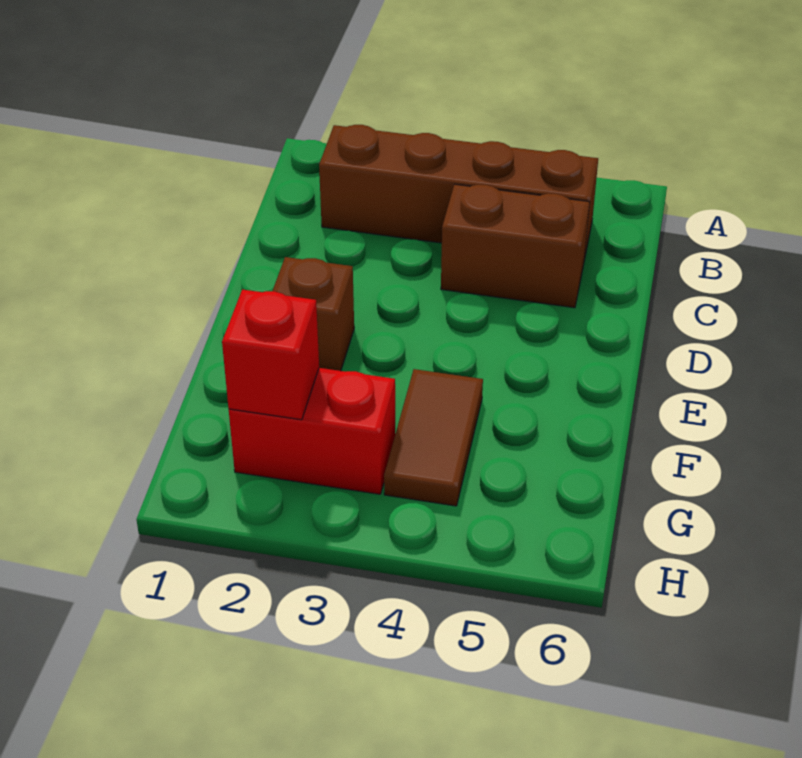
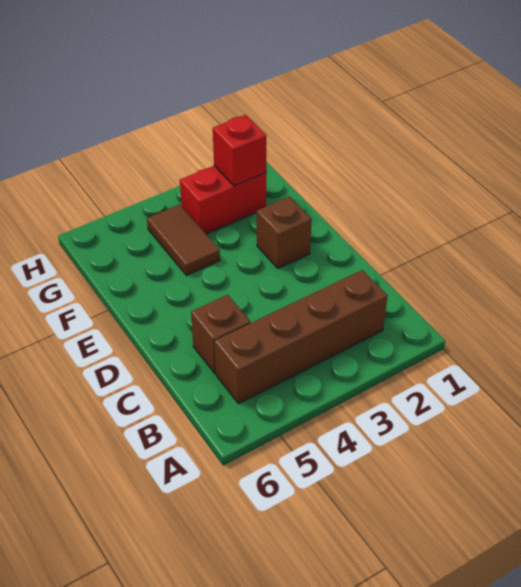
brown 1x2 brick [441,184,590,308] -> brown 1x1 brick [191,295,250,374]

